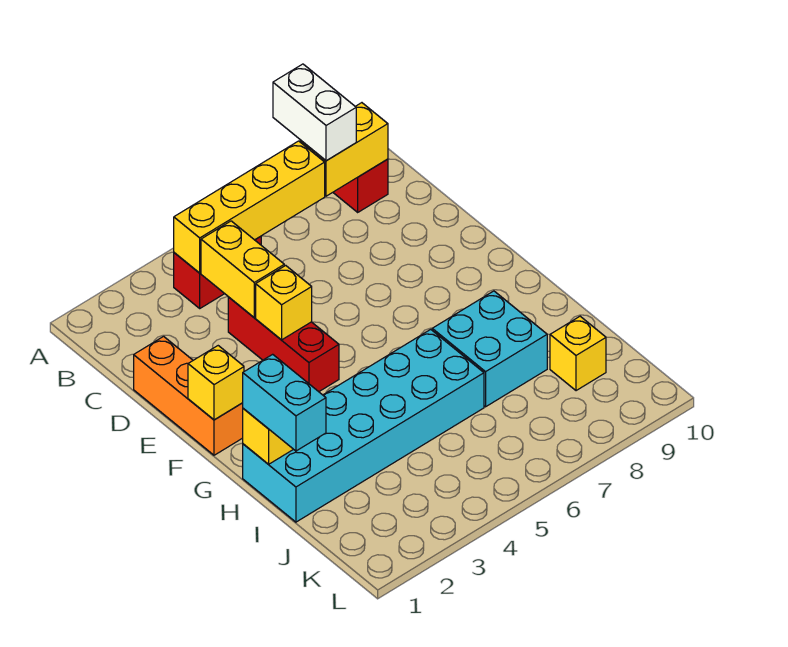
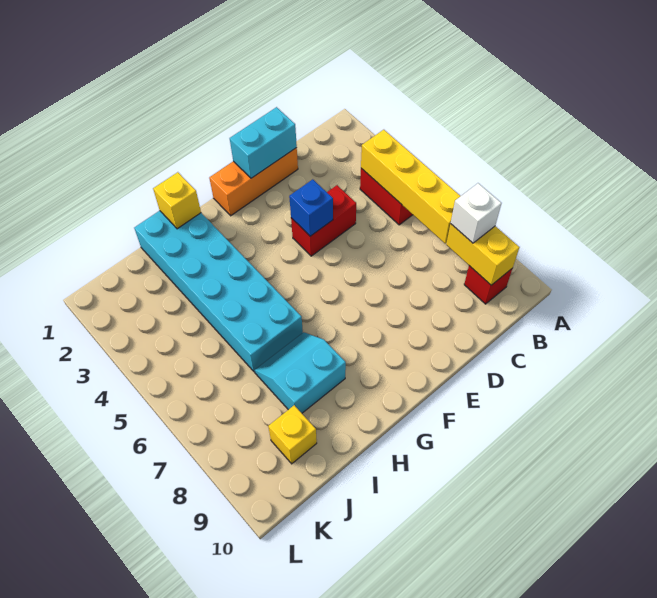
white 1x2 brick [273,64,356,161] -> white 1x1 brick [451,183,502,243]
yellow 1x2 brick [201,221,284,317] -> none
red 1x3 brick [228,297,339,392] -> red 1x2 brick [291,185,356,256]
yellow 1x1 brick [256,265,312,340] -> blue 1x1 brick [289,179,333,236]
yellow 1x1 brick [188,346,244,420] -> none
cyan 1x2 brick [243,354,326,451] -> cyan 1x2 brick moved to [230,107,297,178]
cyan 2x2 brick [432,291,547,407] -> cyan 2x2 slope [254,332,346,413]

